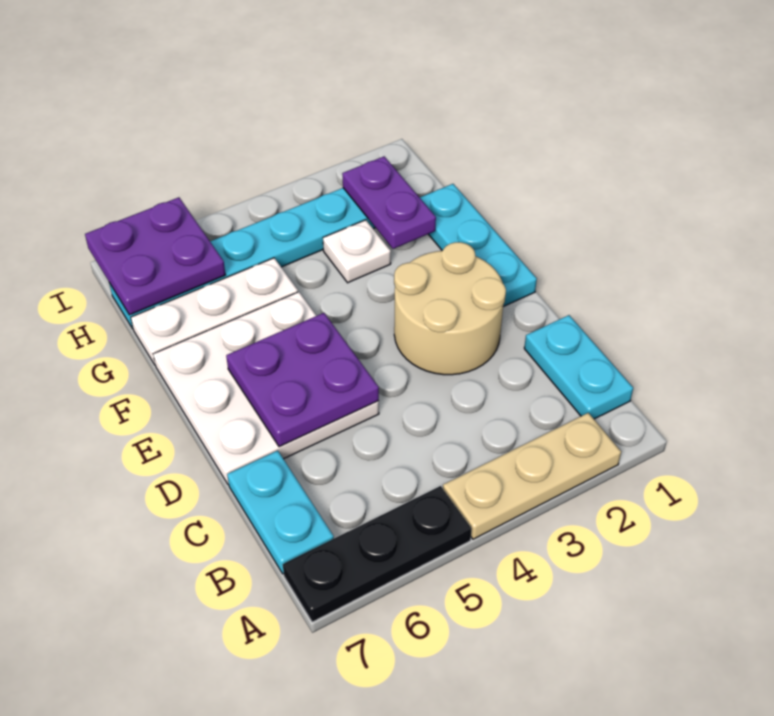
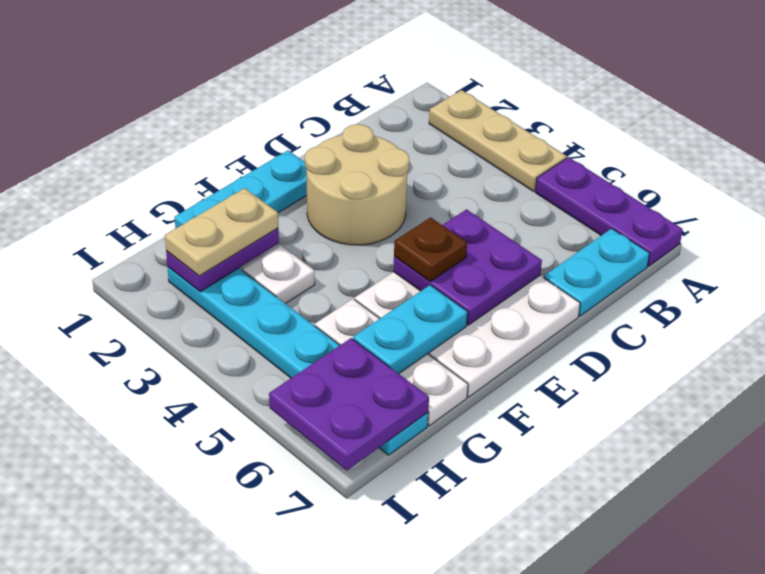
black 1x3 plate [283,486,471,622] -> purple 1x3 plate [535,157,683,266]
cyan 1x2 plate [524,315,633,419] -> cyan 1x2 plate moved to [353,285,468,374]
none -> brown 1x1 plate [394,217,467,281]
none -> tan 1x2 plate [165,188,278,276]

